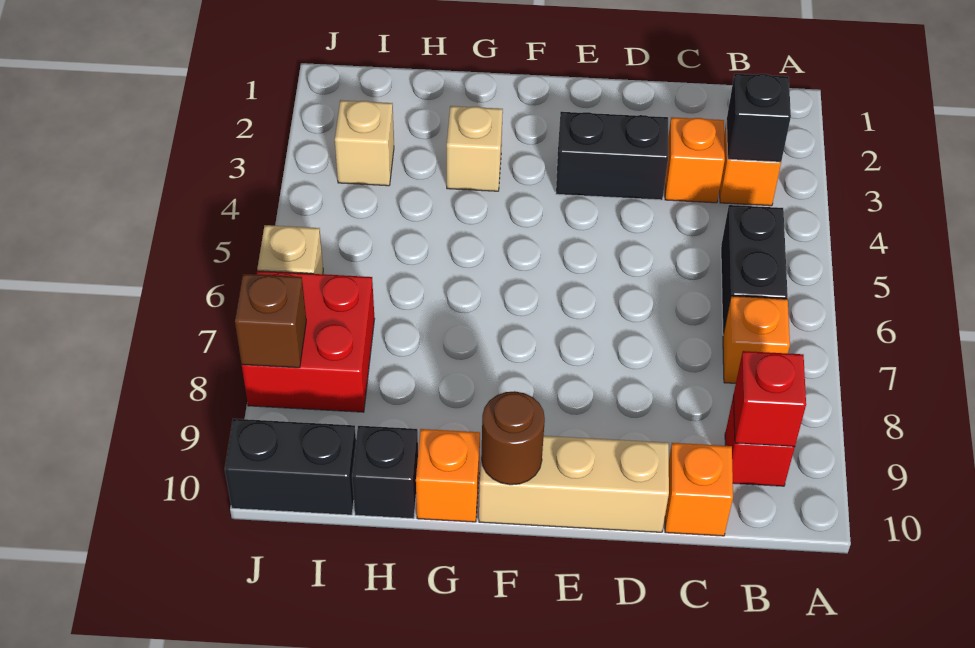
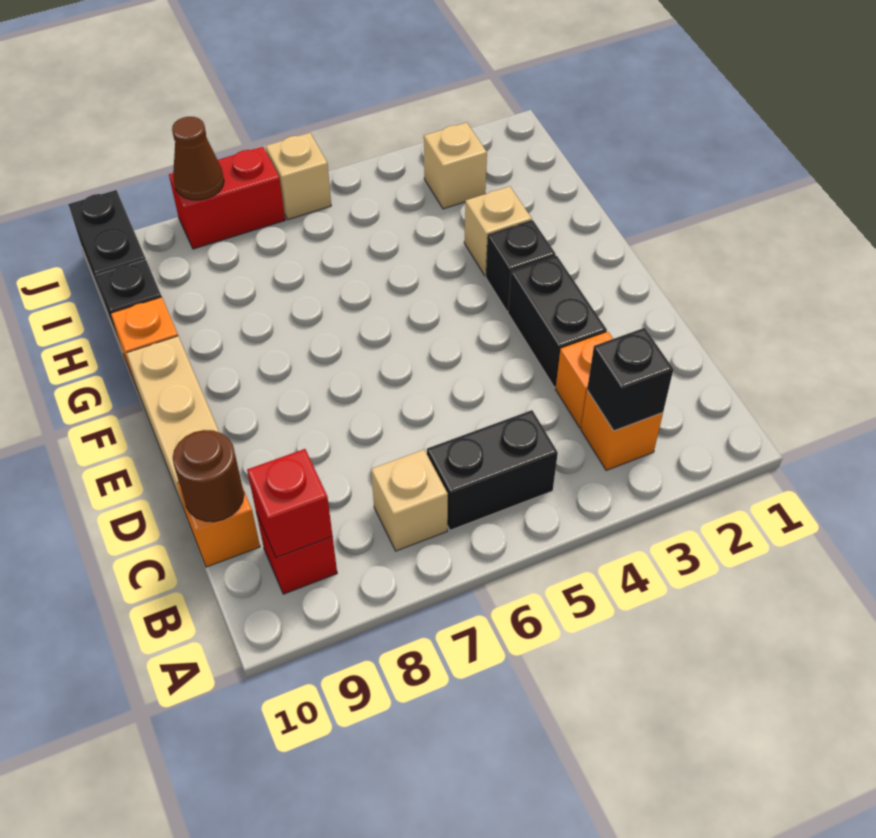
orange 1x1 brick [723,296,790,383] -> tan 1x1 brick [371,450,448,551]
none -> black 1x1 brick [486,220,556,311]
brown 1x1 round brick [481,391,545,485] -> brown 1x1 round brick moved to [173,430,244,522]
red 2x2 brick [242,271,375,412] -> red 1x2 brick [169,147,285,249]
brown 1x1 brick [235,274,306,368] -> brown 1x1 cone [172,117,224,200]

